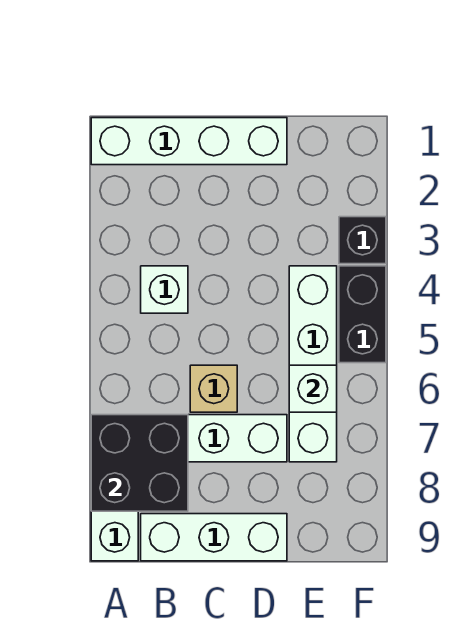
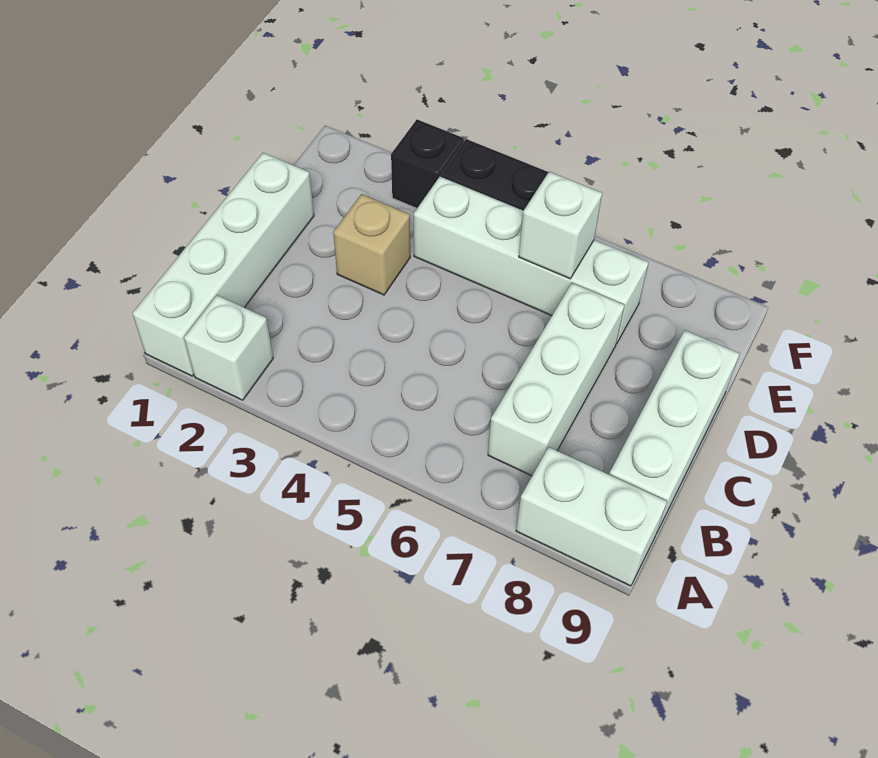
black 2x2 brick [91,415,188,511] -> none
white 1x1 brick [141,266,188,313] -> white 1x1 brick moved to [184,295,273,400]
tan 1x1 brick [190,365,237,412] -> tan 1x1 brick moved to [333,194,410,295]

